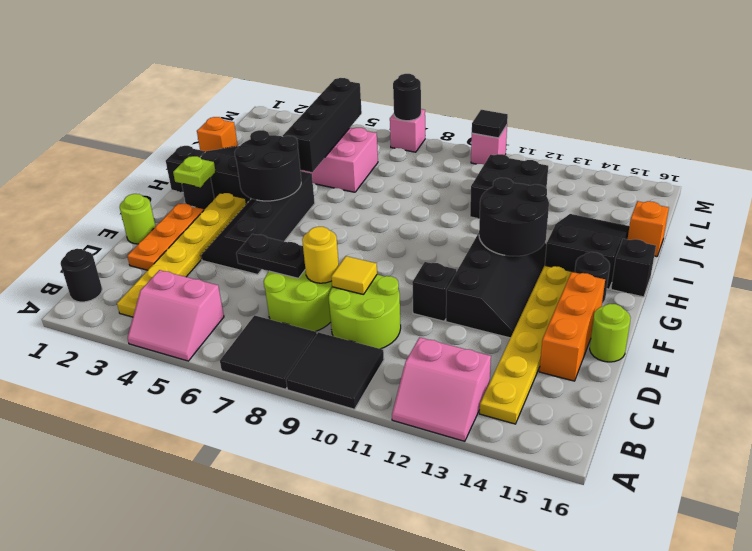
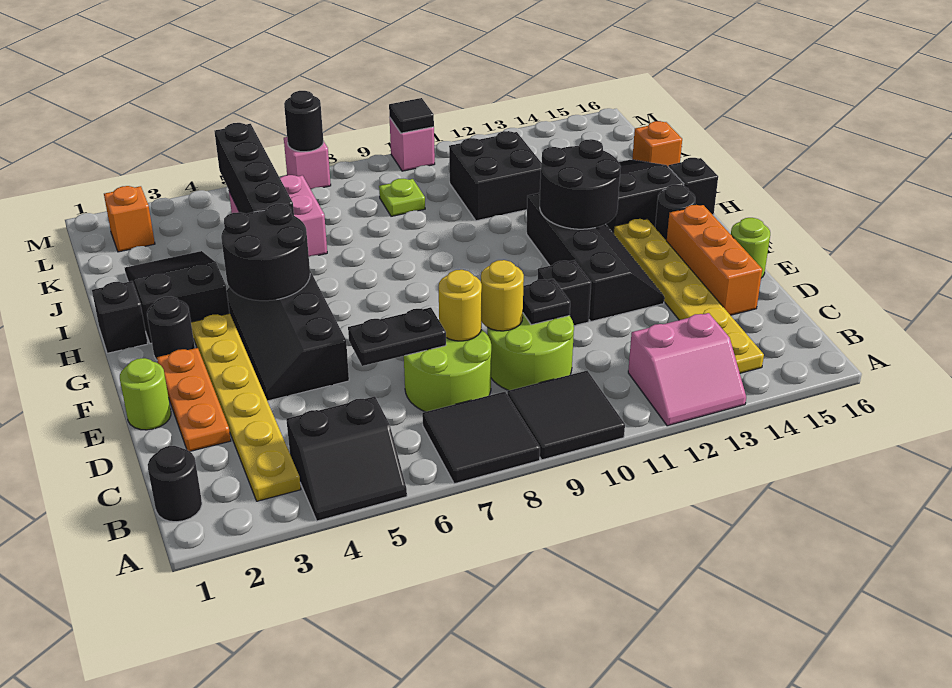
pink 2x2 slope [128,270,224,361] -> black 2x2 slope [286,396,407,521]
yellow 1x1 tile [331,256,377,295] -> yellow 1x1 round brick [481,260,524,331]
none -> black 1x1 plate [523,279,570,325]
lime 1x1 plate [173,156,216,187] -> lime 1x1 plate moved to [379,179,425,216]
orange 1x1 brick [197,117,238,152] -> orange 1x1 brick moved to [104,186,155,252]

